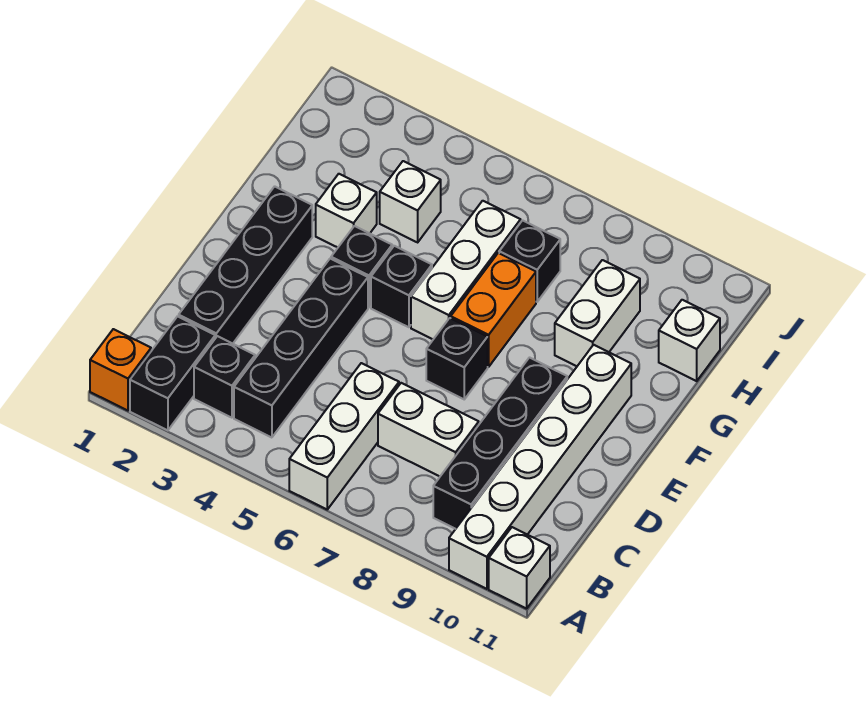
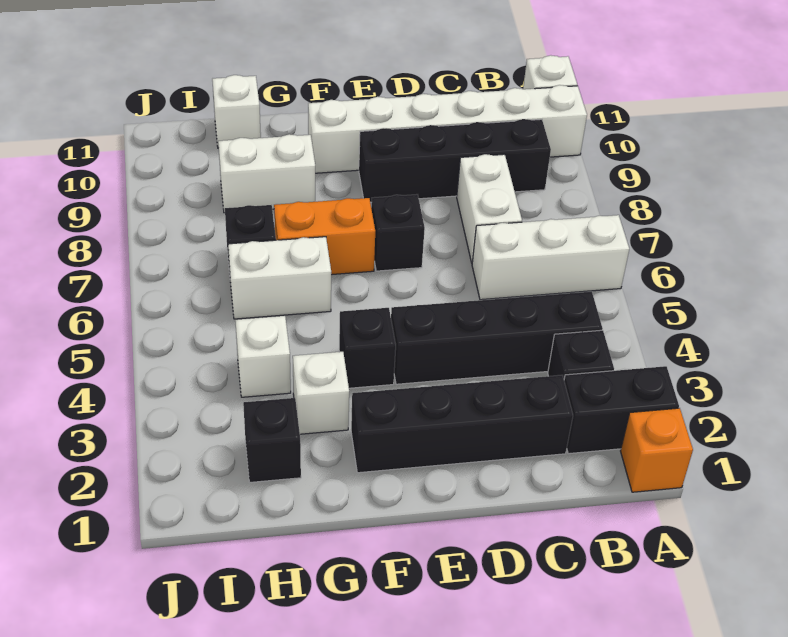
black 1x1 brick [371,246,432,327] -> black 1x1 brick moved to [243,398,301,482]
white 1x3 brick [411,201,521,339] -> white 1x2 brick [228,237,331,319]

